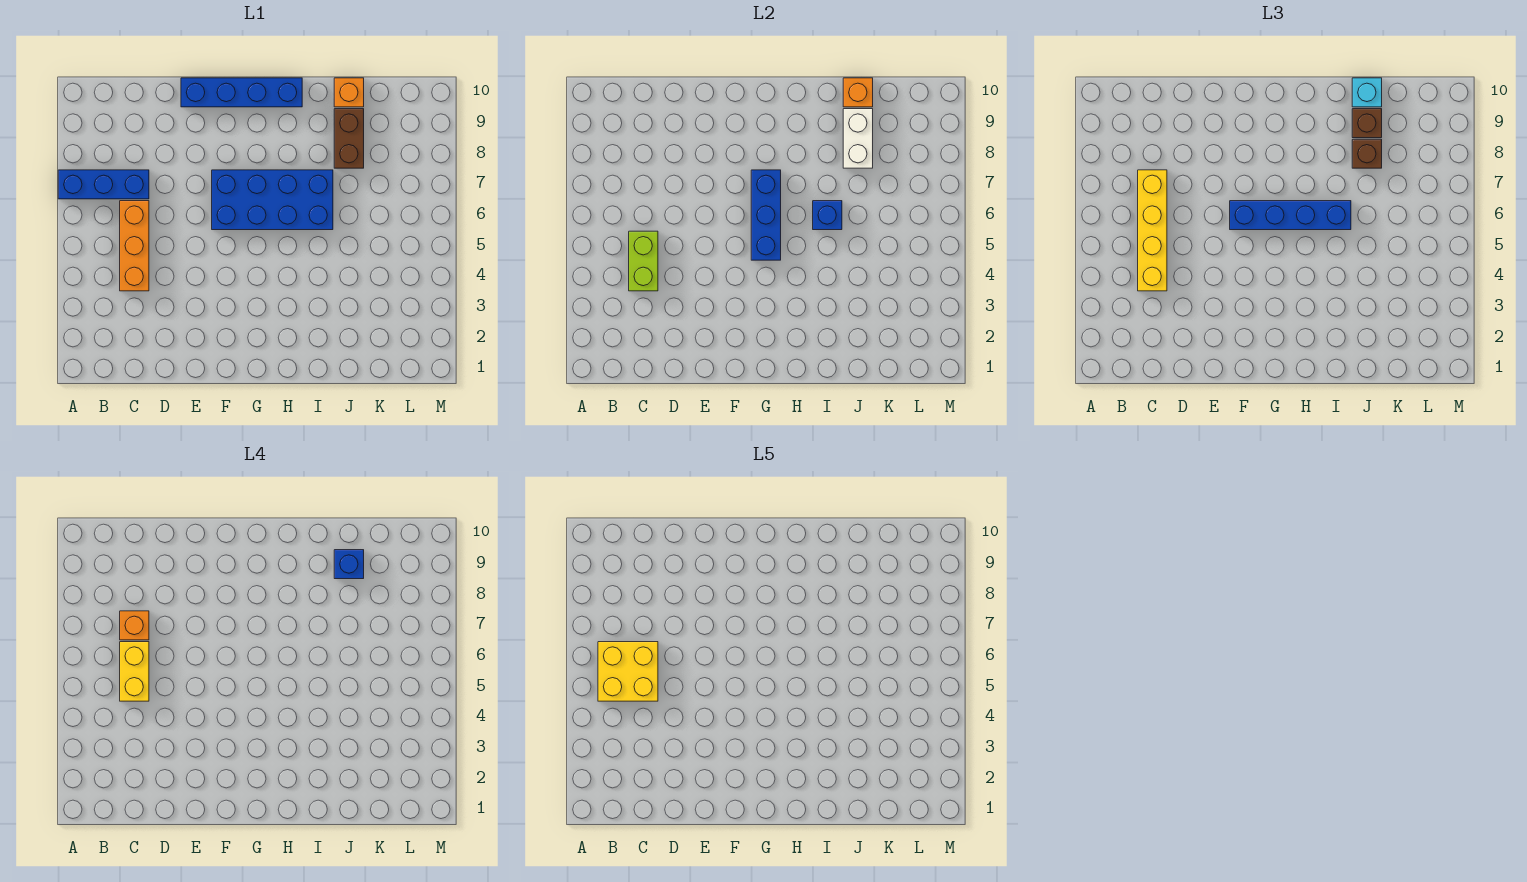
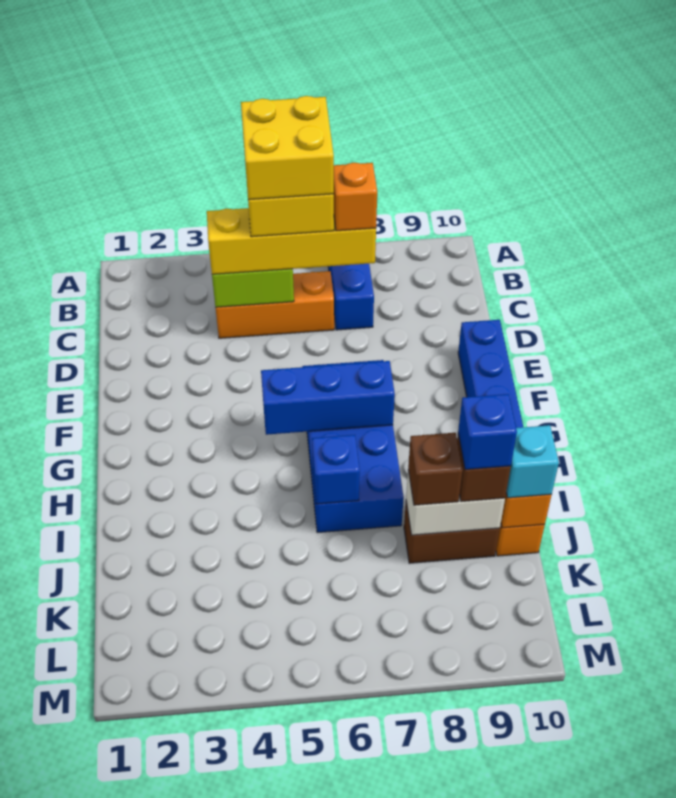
blue 1x4 brick [1230,201,1351,230] -> none

